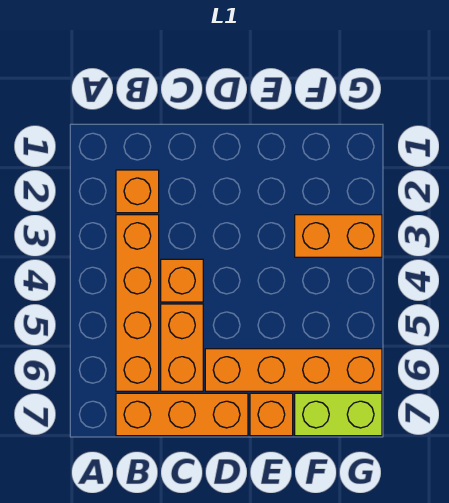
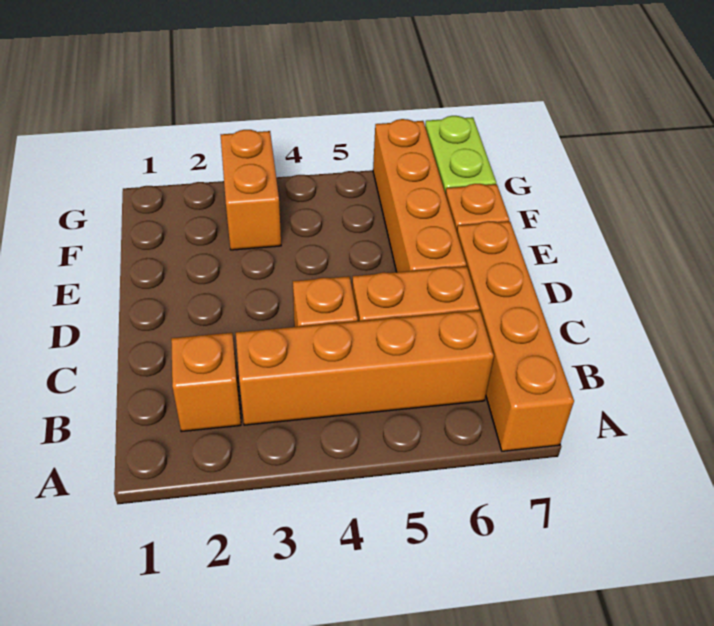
orange 1x3 brick [116,393,248,436] -> orange 1x4 brick [457,221,574,451]

